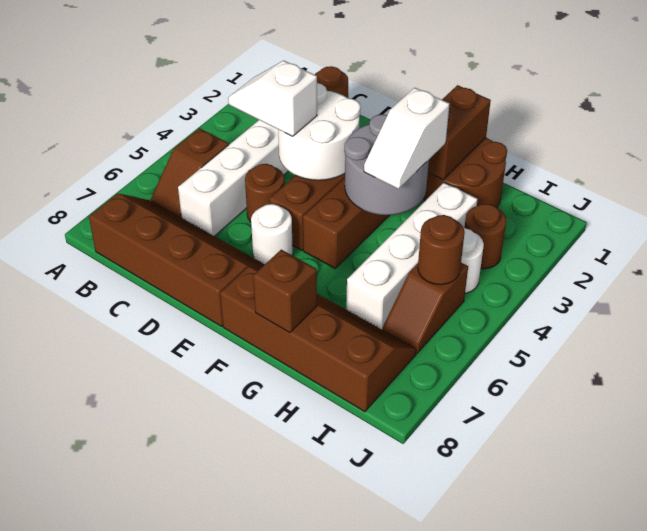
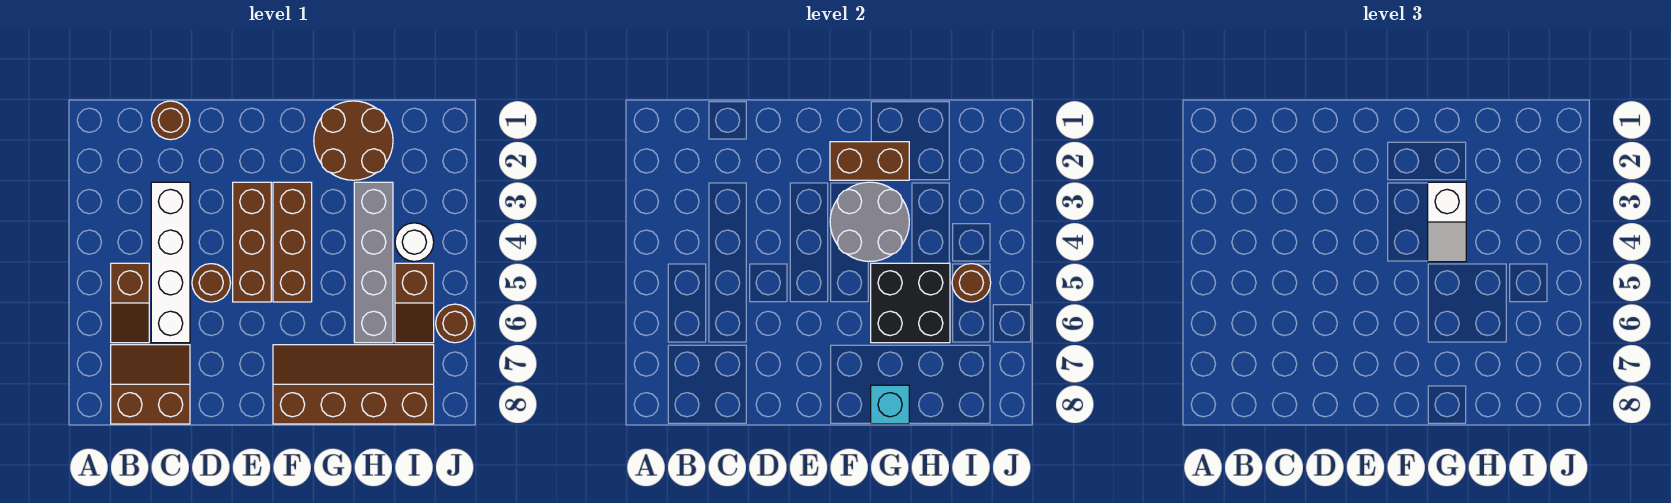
brown 2x4 slope [89,194,265,326] -> brown 2x2 slope [111,345,190,424]
white 1x2 slope [228,61,317,136] -> none
white 2x2 round brick [278,83,360,180] -> none
white 1x1 round brick [251,204,293,264] -> none
brown 1x2 brick [428,85,491,180] -> brown 1x2 brick turned to [830,142,909,180]
none -> black 2x2 brick [871,263,950,343]
brown 1x1 brick [253,250,317,333] -> cyan 1x1 brick [871,385,909,424]
white 1x4 brick [346,183,478,329] -> grey 1x4 brick [354,182,393,343]
brown 1x1 round brick [465,204,506,269] -> brown 1x1 round brick moved to [436,304,474,343]

